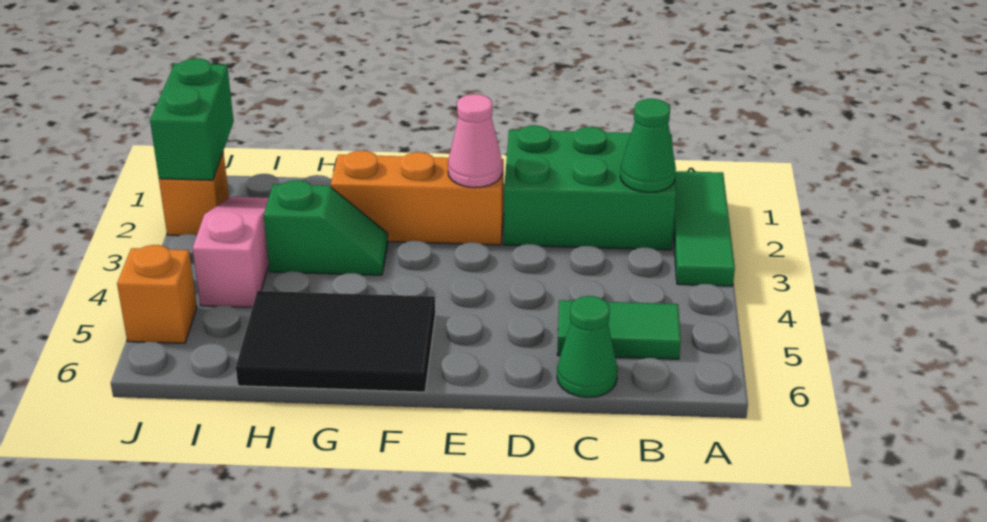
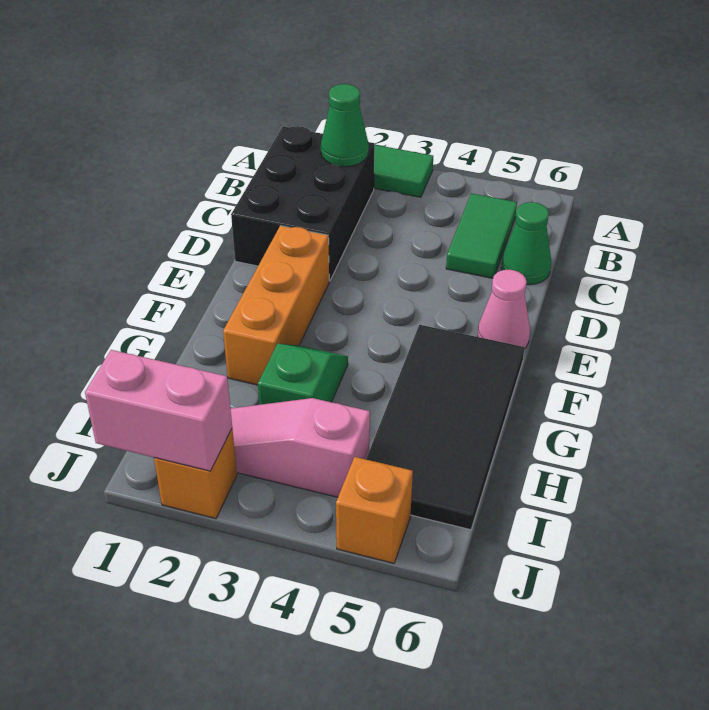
green 2x3 brick [504,125,676,250] -> black 2x3 brick [231,126,374,281]
pink 1x1 cone [448,94,503,188] -> pink 1x1 cone moved to [478,270,530,349]
black 2x3 tile [236,291,435,392] -> black 2x4 tile [366,325,525,530]
green 1x2 brick [150,58,234,180] -> pink 1x2 brick [85,350,232,471]

